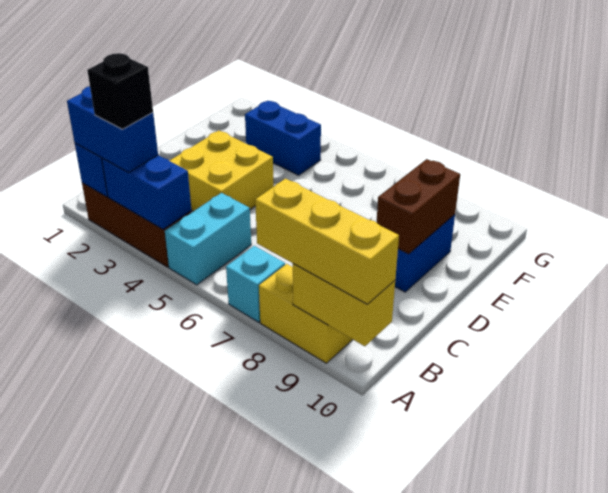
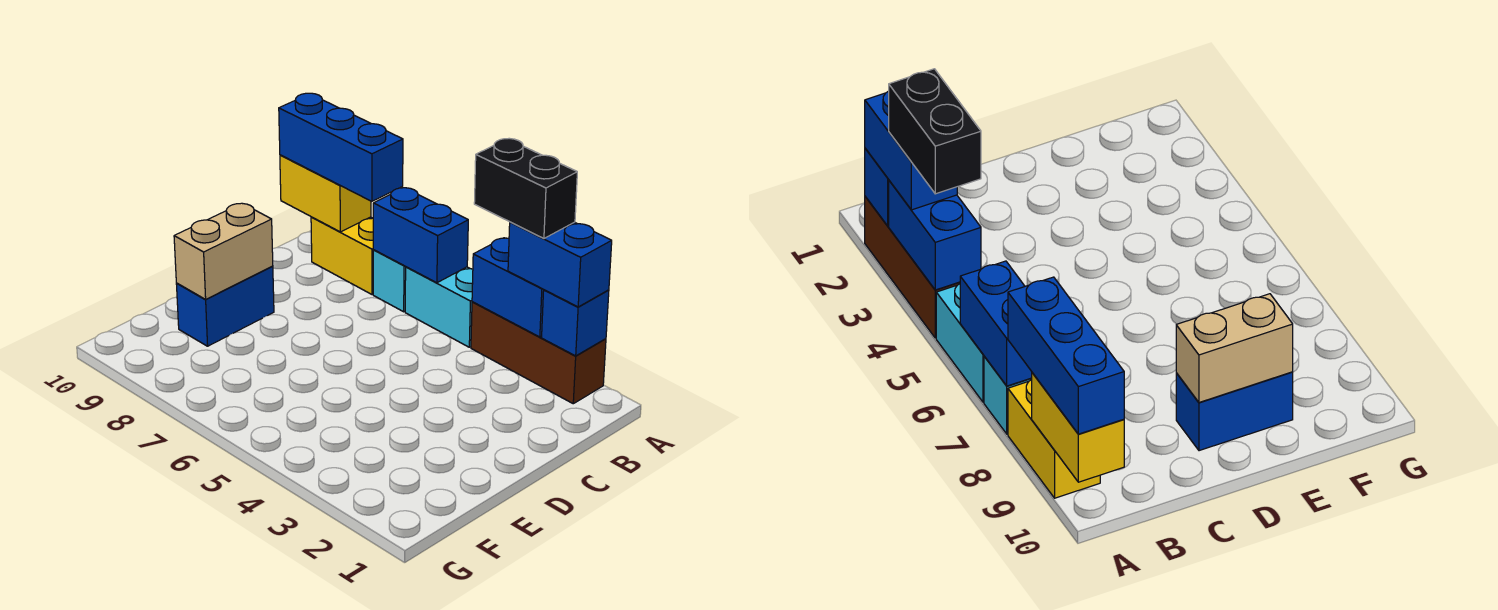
black 1x1 brick [87,53,153,129] -> black 1x2 brick [474,138,577,238]
cyan 1x2 brick [165,193,251,285] -> cyan 1x2 brick turned to [405,267,473,347]
yellow 1x3 brick [255,179,399,304] -> blue 1x3 brick [279,93,403,201]
yellow 2x2 brick [170,130,274,211] -> none
brown 1x2 brick [377,159,460,254] -> tan 1x2 brick [174,203,273,300]
blue 1x2 brick [245,101,321,175] -> blue 1x2 brick moved to [373,188,468,283]

